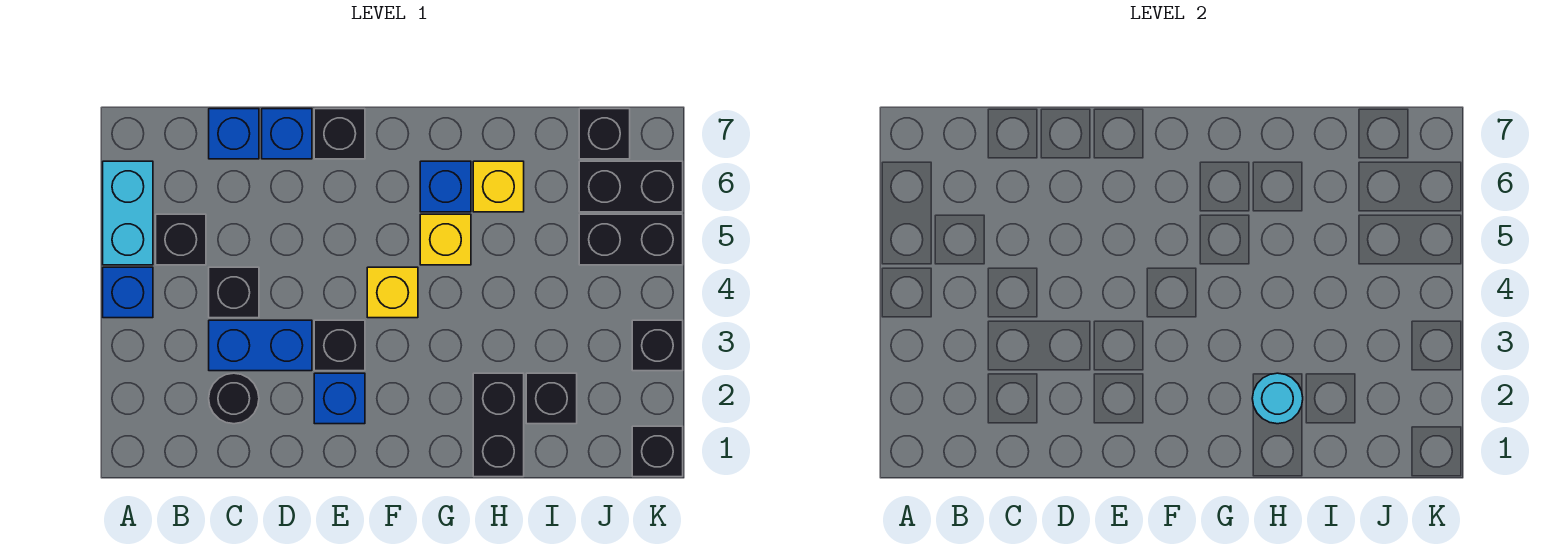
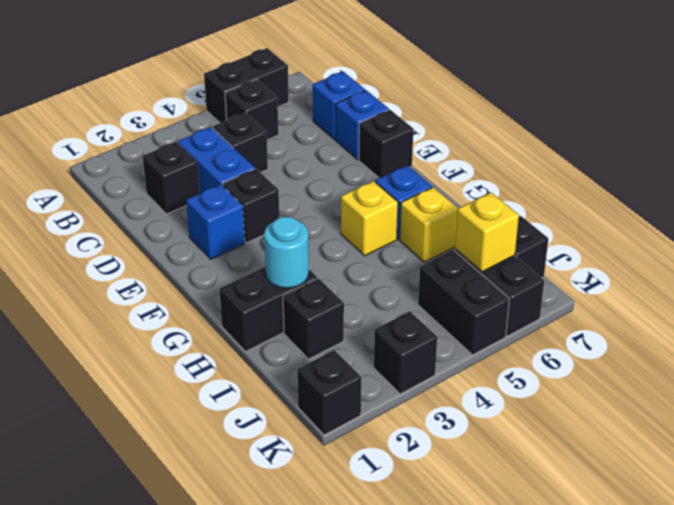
blue 1x1 brick [103,267,153,318] -> none
cyan 1x2 brick [103,161,153,265] -> black 1x2 brick [204,48,289,123]
black 1x1 round brick [209,373,259,424] -> black 1x1 brick [143,142,199,214]
yellow 1x1 brick [367,267,418,318] -> yellow 1x1 brick moved to [455,192,519,272]

